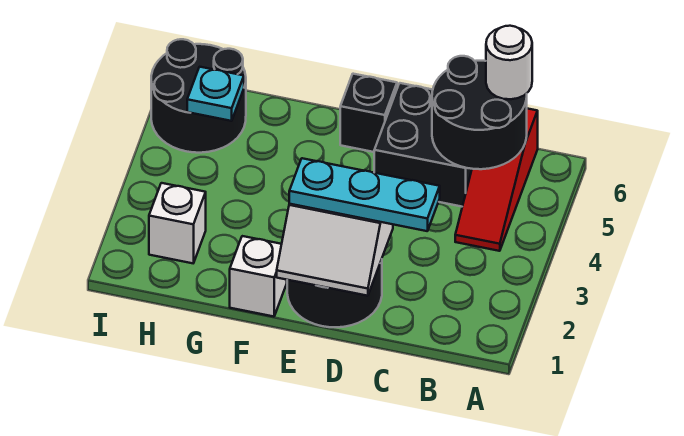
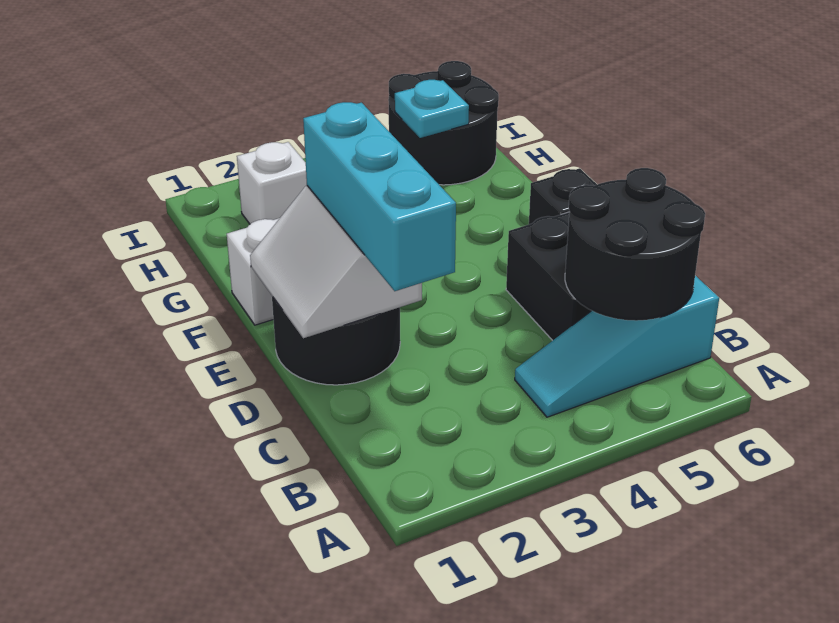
red 1x3 slope [455,109,538,251] -> cyan 1x3 slope [515,276,719,417]
white 1x1 round brick [486,26,532,99] -> none
cyan 1x3 plate [289,158,440,231] -> cyan 1x3 brick [303,102,456,291]

